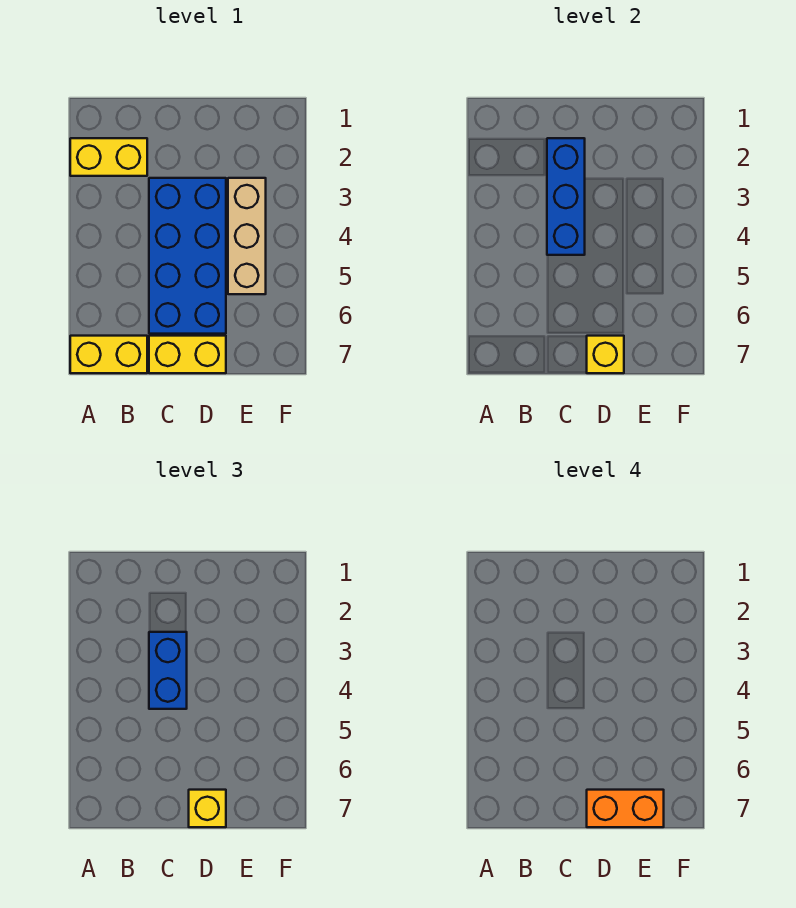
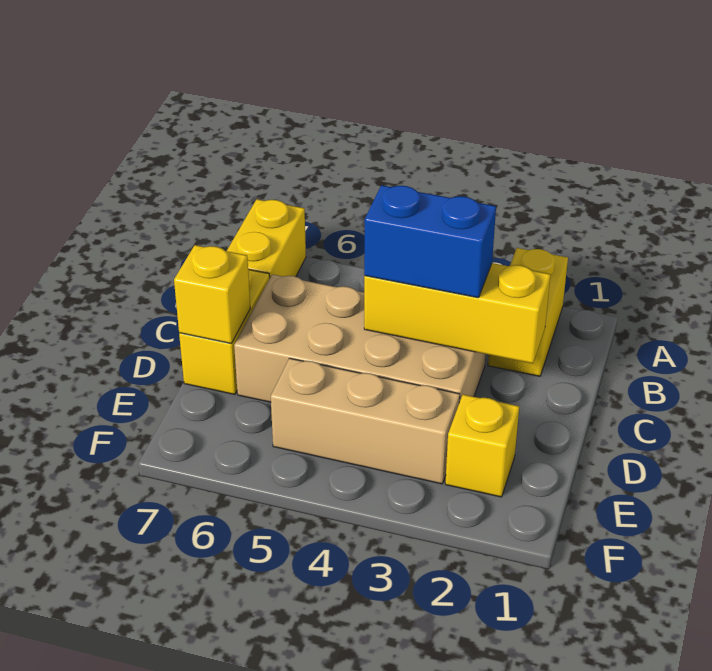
blue 1x3 brick [547,138,585,255] -> yellow 1x3 brick [364,263,551,364]
blue 2x4 brick [149,178,226,334] -> tan 2x4 brick [234,274,486,403]
yellow 1x1 brick [189,790,226,827] -> yellow 1x1 brick moved to [445,395,519,497]
orange 1x2 brick [587,790,664,827] -> none

